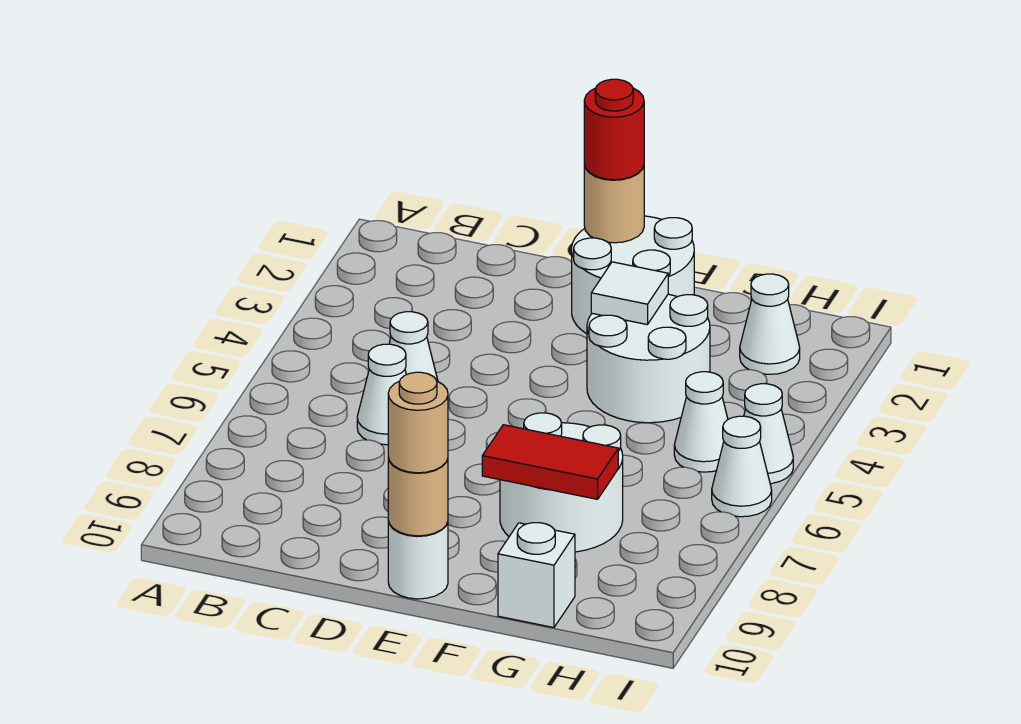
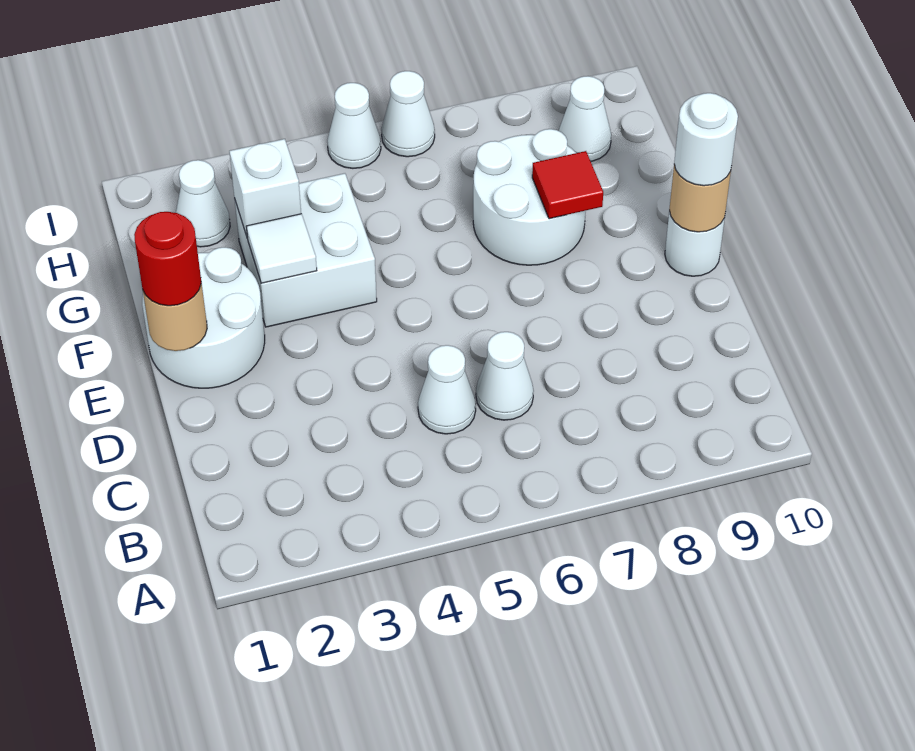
tan 1x1 round brick [388,372,448,473] -> white 1x1 round brick [674,93,738,186]
white 2x2 round brick [587,294,710,423] -> white 2x2 brick [234,173,377,327]
red 1x2 tile [482,425,618,499] -> red 1x1 tile [532,151,603,219]
white 1x1 brick [498,523,575,628] -> white 1x1 brick moved to [229,139,301,238]
white 1x1 cone [674,372,728,472] -> white 1x1 cone moved to [559,76,611,161]

